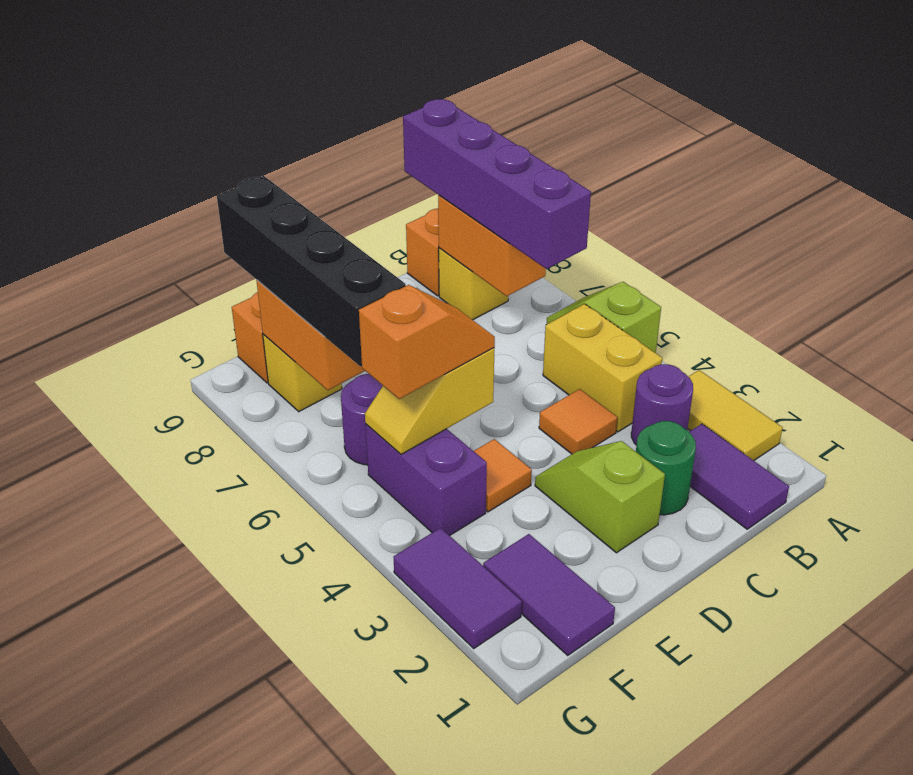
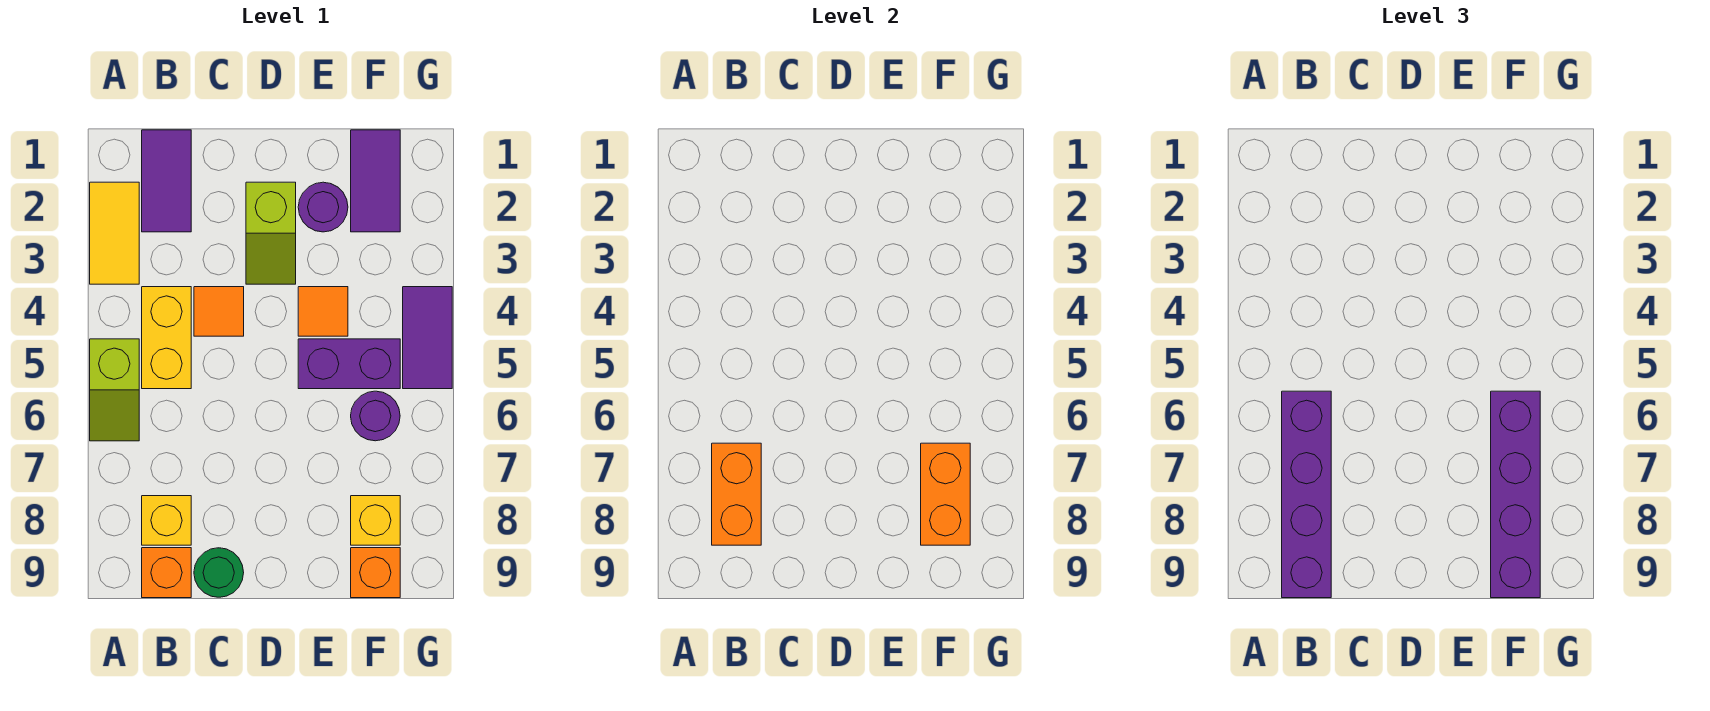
purple 1x1 round brick [631,364,693,445] -> purple 1x1 round brick moved to [298,182,348,232]
green 1x1 round brick [636,421,696,515] -> green 1x1 round brick moved to [194,548,244,597]
yellow 1x2 slope [365,348,495,454] -> none
orange 1x2 slope [359,285,495,399] -> none
purple 1x2 brick [365,424,487,536] -> purple 1x2 brick turned to [298,339,400,389]
black 1x4 brick [217,176,406,366] -> purple 1x4 brick [1491,391,1540,598]
purple 1x2 tile [393,528,522,648] -> purple 1x2 tile moved to [403,287,452,389]

